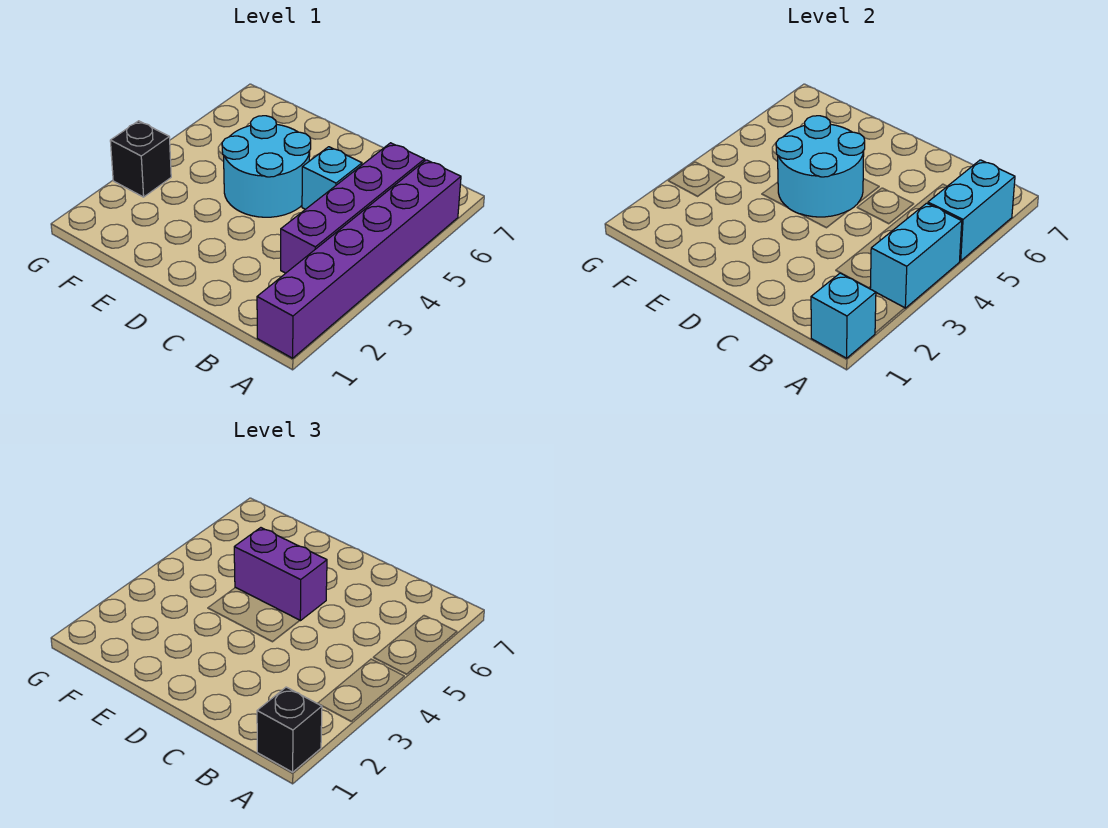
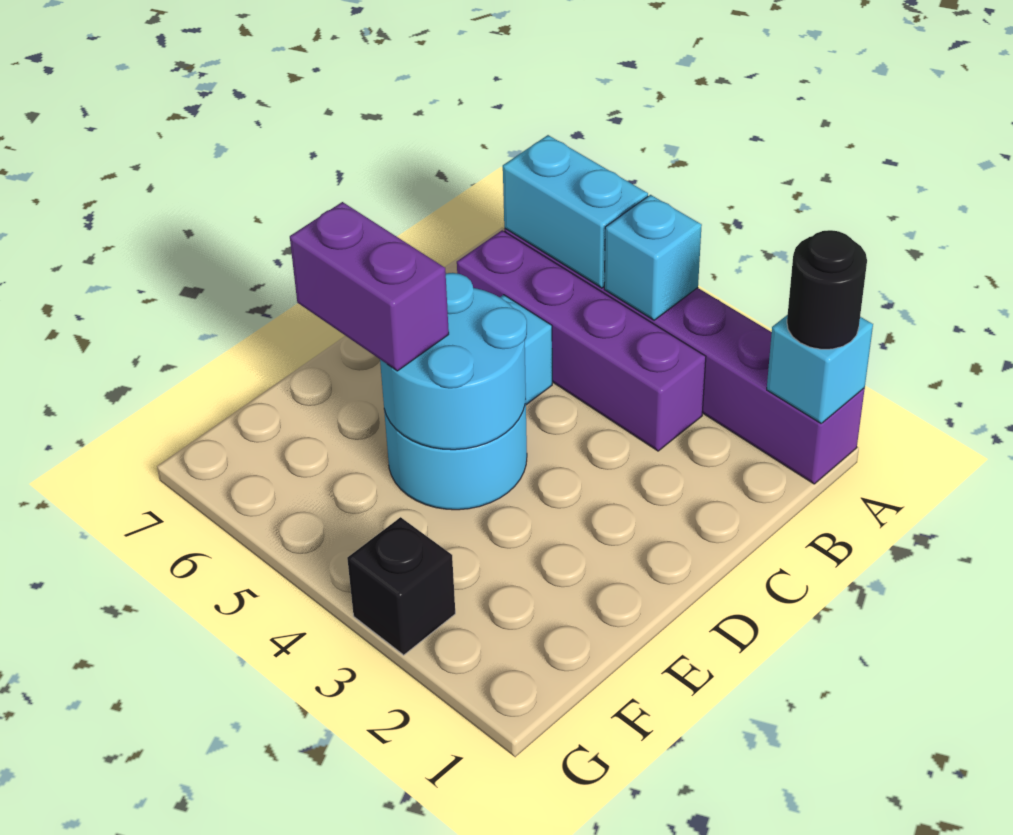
black 1x1 brick [257,687,322,772] -> black 1x1 round brick [787,230,867,349]
cyan 1x2 brick [870,203,962,308] -> cyan 1x1 brick [604,195,702,320]
purple 1x2 brick [234,528,327,621] -> purple 1x2 brick turned to [290,202,449,371]

